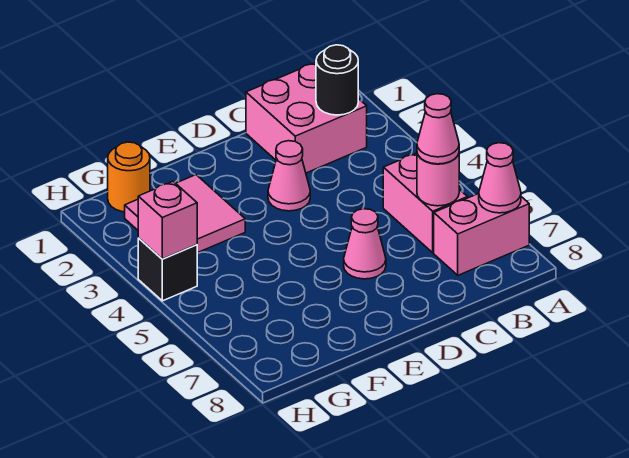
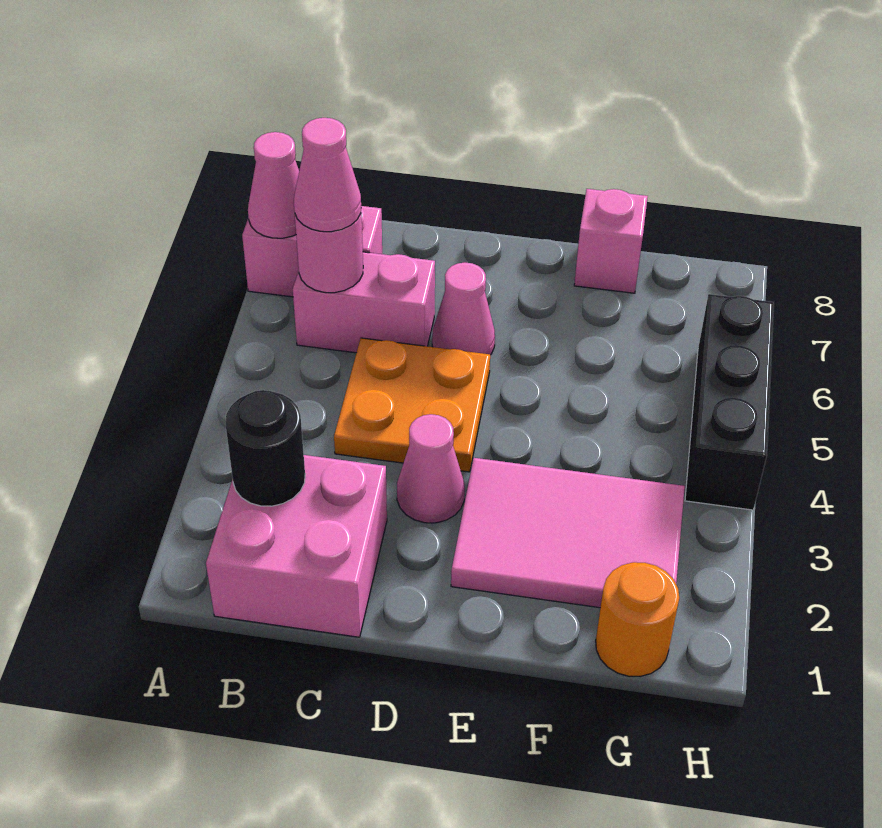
pink 1x2 brick [383,153,468,253] -> pink 1x2 brick turned to [293,252,435,353]
none -> orange 2x2 plate [334,338,490,472]
pink 2x2 tile [125,175,245,253] -> pink 2x3 tile [451,458,685,608]
black 1x1 brick [138,238,197,301] -> black 1x3 brick [685,294,774,510]
pink 1x1 brick [138,181,197,259] -> pink 1x1 brick moved to [574,189,648,293]

